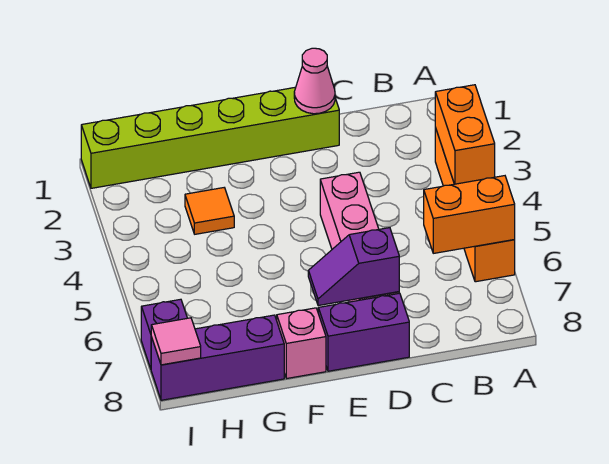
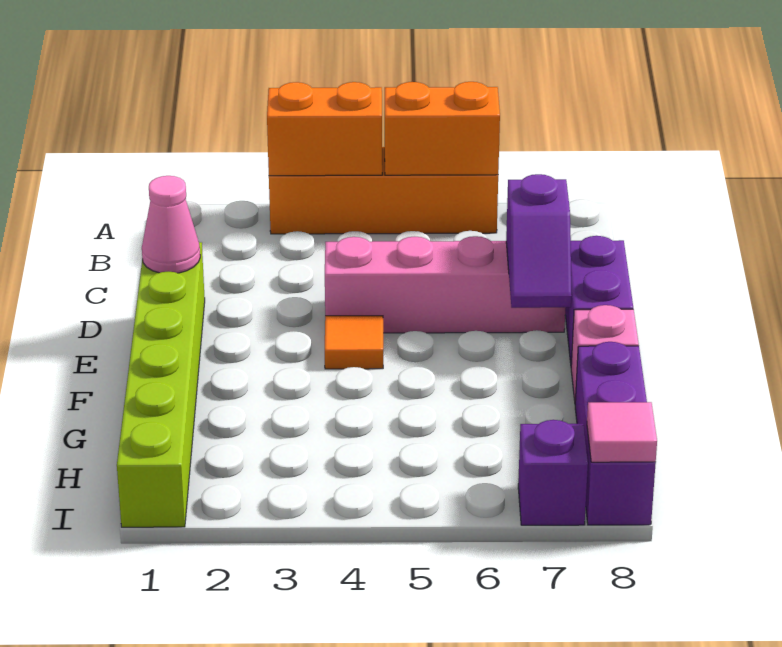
orange 1x2 brick [424,176,515,253] -> orange 1x2 brick turned to [385,82,500,175]
orange 1x1 tile [185,188,234,234] -> orange 1x1 tile moved to [325,316,383,369]

